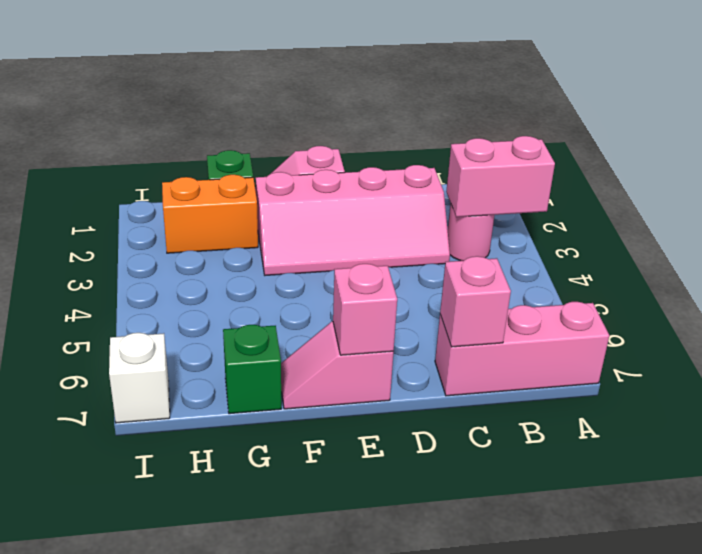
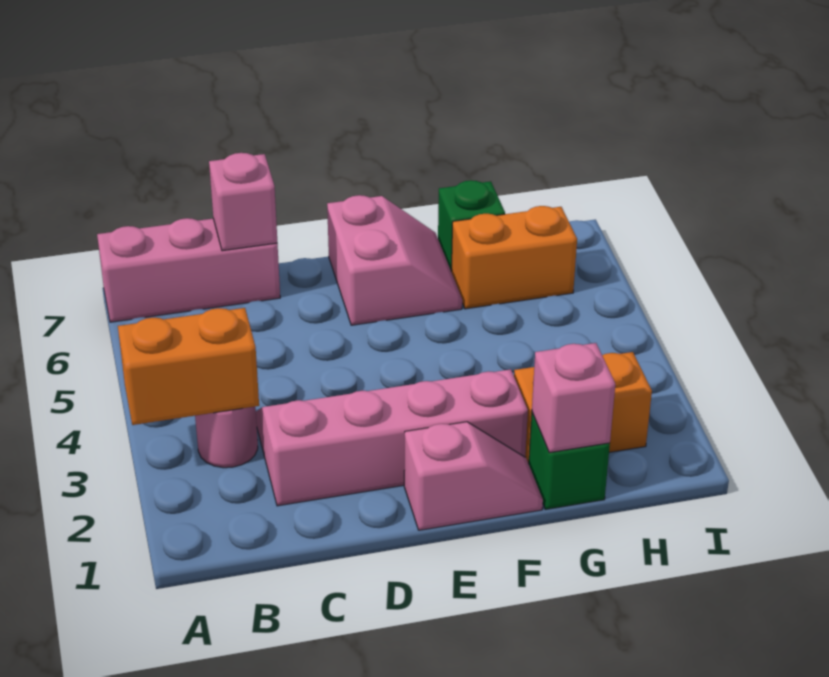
pink 1x2 brick [446,136,555,217] -> orange 1x2 brick [118,308,259,425]
pink 1x2 slope [281,321,393,409] -> pink 2x2 slope [327,195,462,325]
pink 1x1 brick [333,264,397,355] -> pink 1x1 brick moved to [532,343,615,453]
none -> orange 1x2 brick [451,206,577,309]
white 1x1 brick [109,333,170,423] -> none

